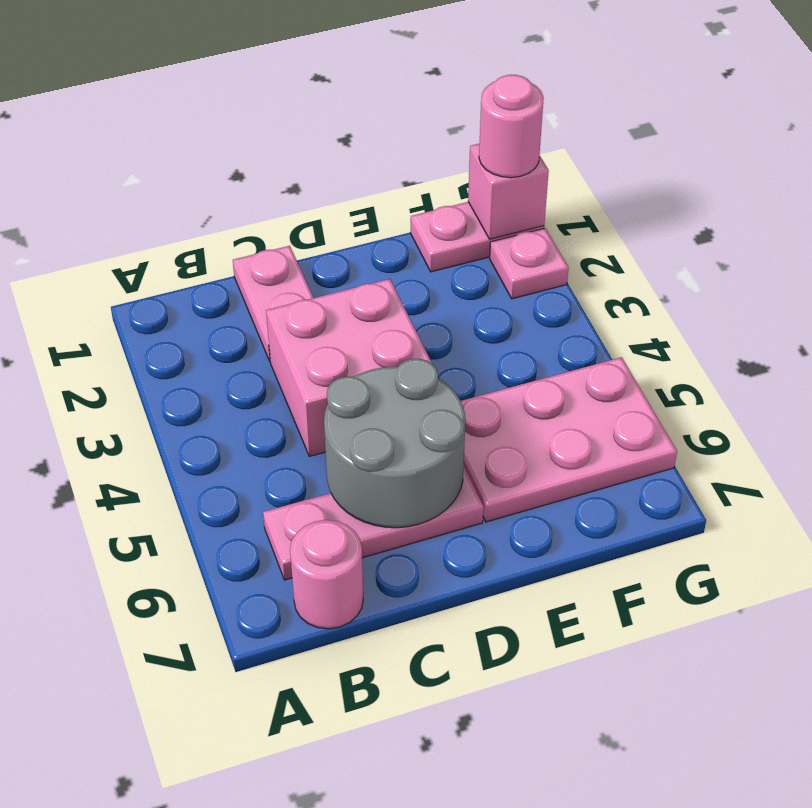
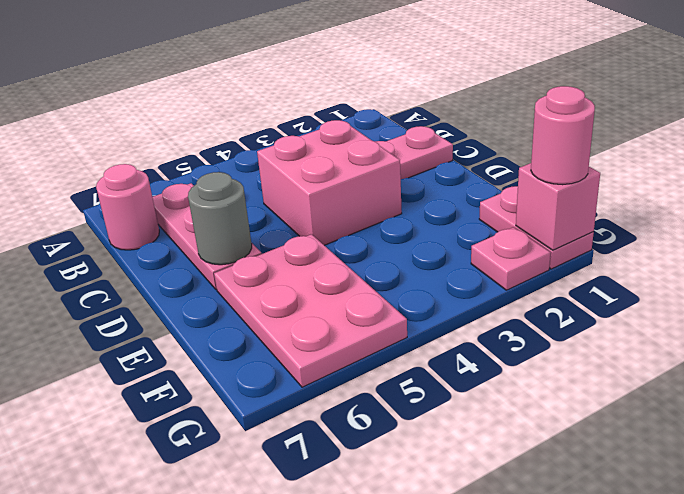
grey 2x2 round brick [324,359,465,528] -> grey 1x1 round brick [188,172,252,265]

